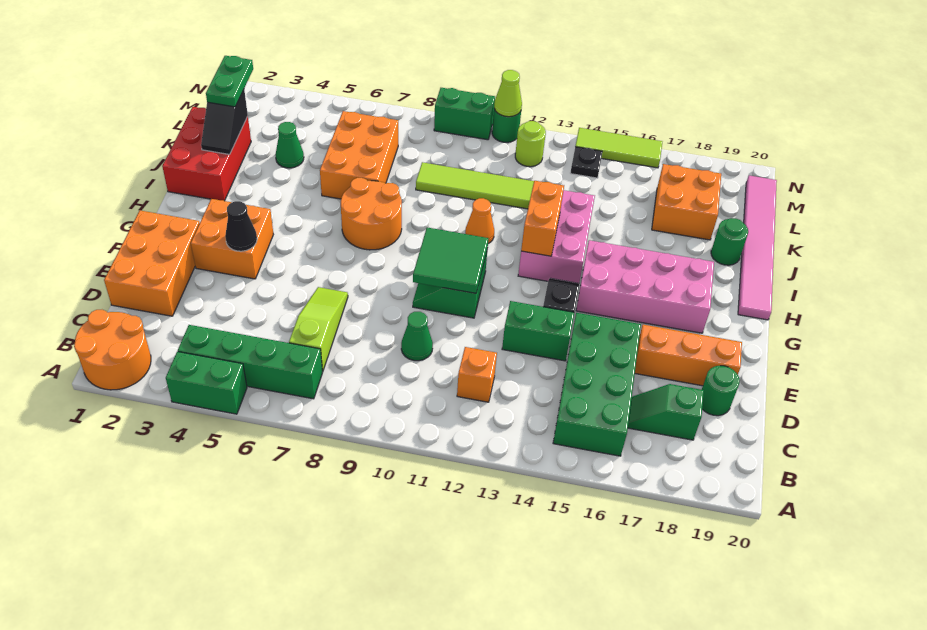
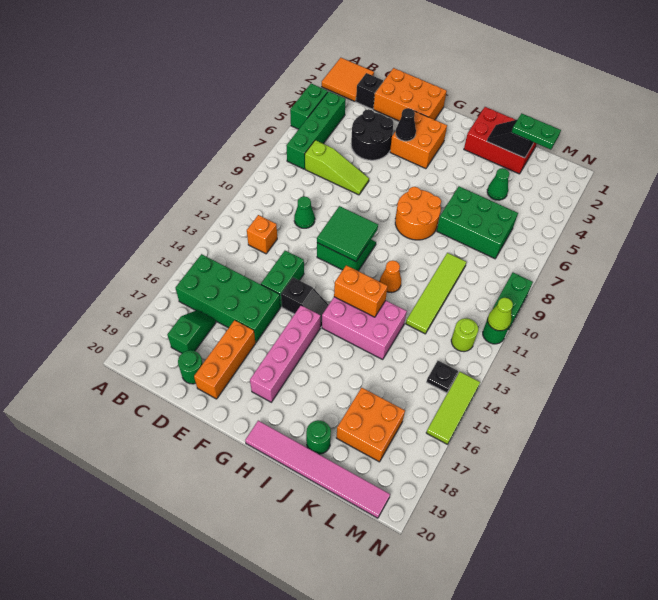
orange 2x2 round brick [74,310,151,390] -> orange 2x2 tile [322,58,374,101]
none -> black 1x1 brick [356,73,383,109]
none -> black 2x2 round brick [351,109,393,160]
pink 2x4 brick [576,240,714,333] -> pink 1x4 brick [250,305,320,402]
orange 2x3 brick [320,111,398,199] -> green 2x3 brick [437,186,518,259]

